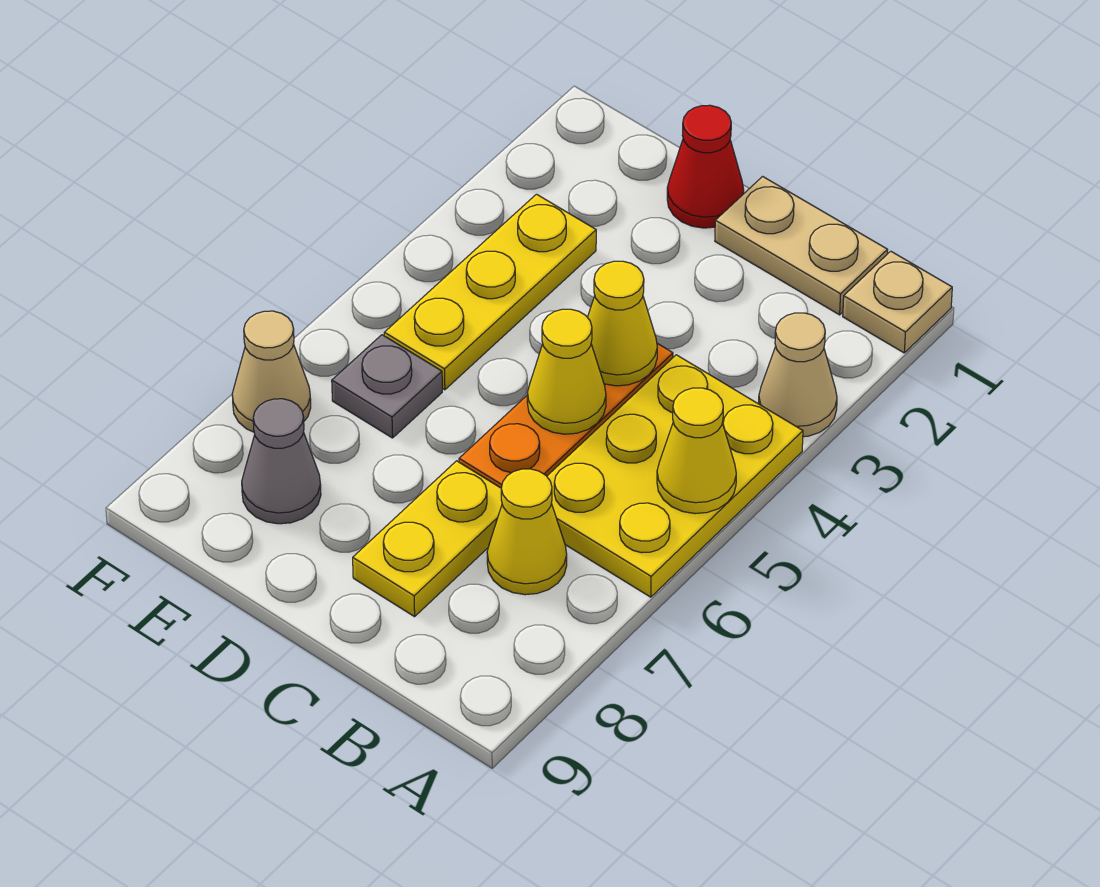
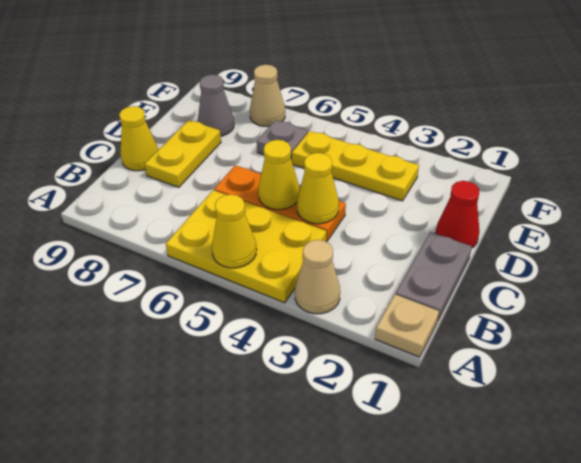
tan 1x2 plate [715,177,887,315] -> grey 1x2 plate [396,232,472,321]
yellow 1x1 cone [487,469,567,595] -> yellow 1x1 cone moved to [119,106,158,171]
yellow 1x2 plate [353,461,502,617] -> yellow 1x2 plate turned to [145,120,221,187]

